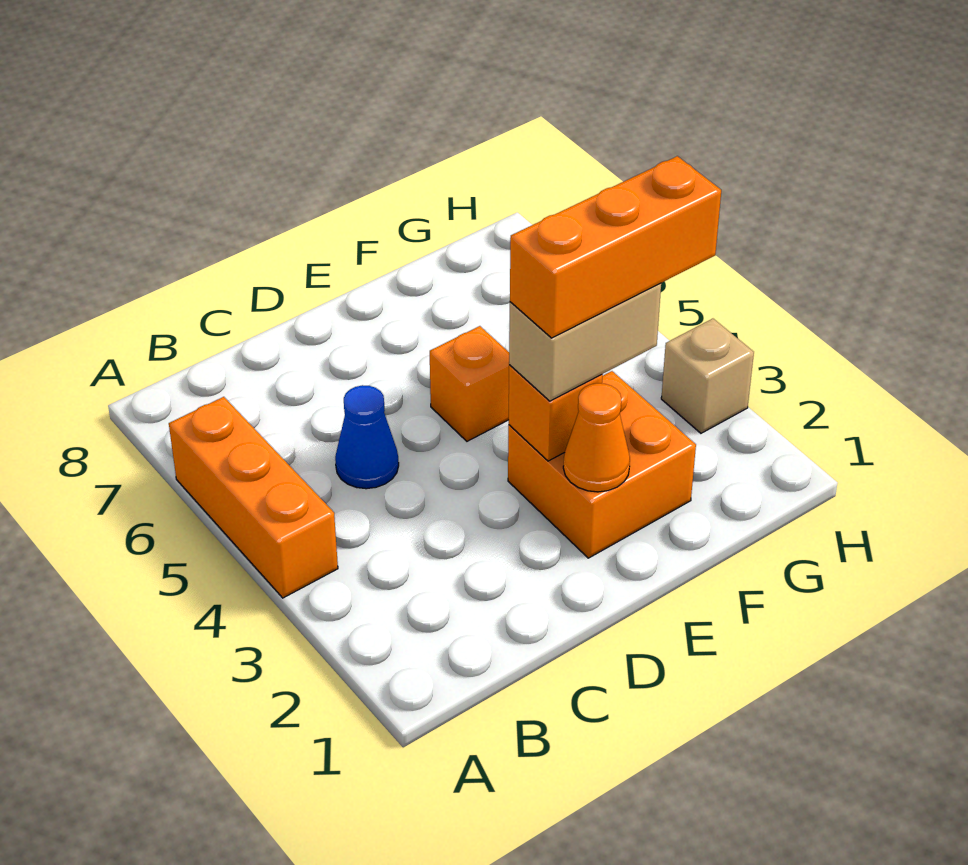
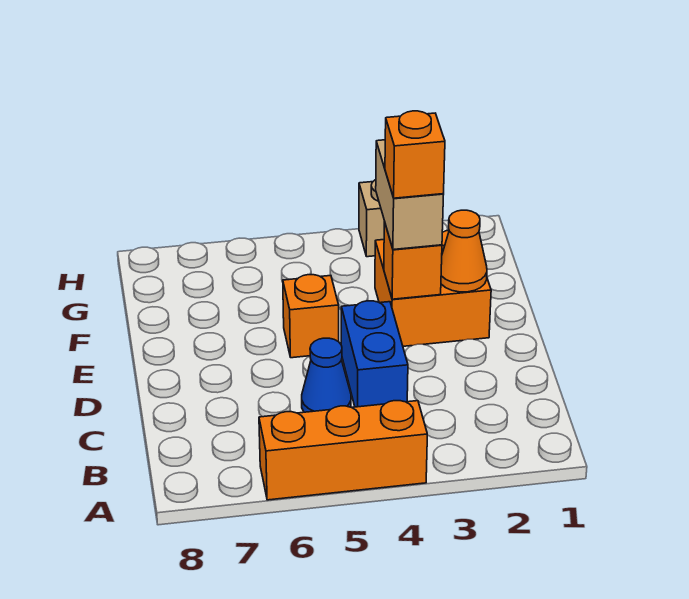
none -> blue 1x2 brick [341,301,408,407]
orange 1x3 brick [510,156,721,338] -> orange 1x1 brick [385,111,445,198]

